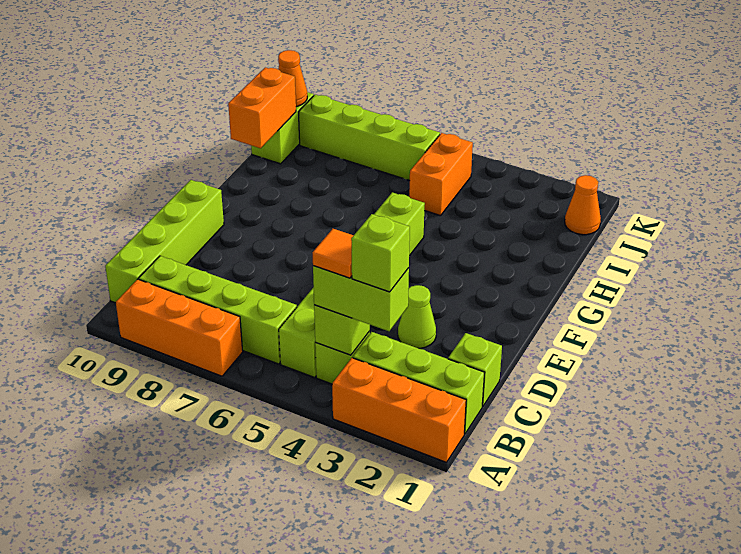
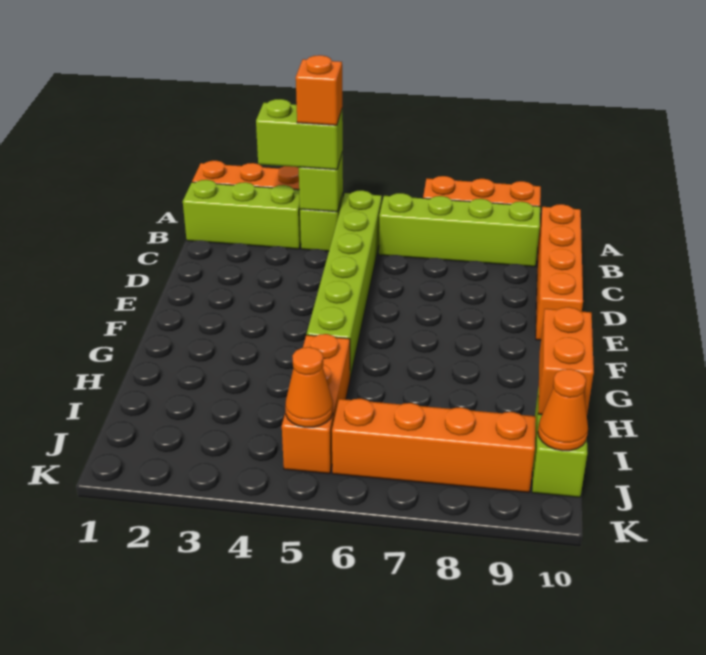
lime 1x1 brick [351,214,410,292] -> none
orange 1x1 tile [312,229,354,278] -> orange 1x1 brick [296,55,342,125]
lime 1x4 brick [105,180,224,303] -> orange 1x4 brick [536,204,583,340]
lime 1x1 brick [448,333,502,406] -> none
lime 1x1 cone [398,285,436,348] -> none
orange 1x2 brick [409,133,473,216] -> orange 1x3 brick [282,334,350,474]
orange 1x1 cone [565,175,601,235] -> orange 1x1 cone moved to [285,347,333,427]
lime 1x4 brick [299,95,440,181] -> orange 1x4 brick [332,399,536,493]

